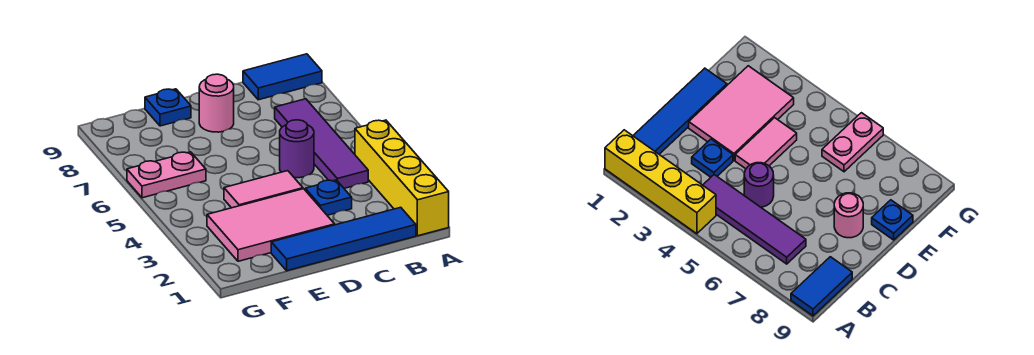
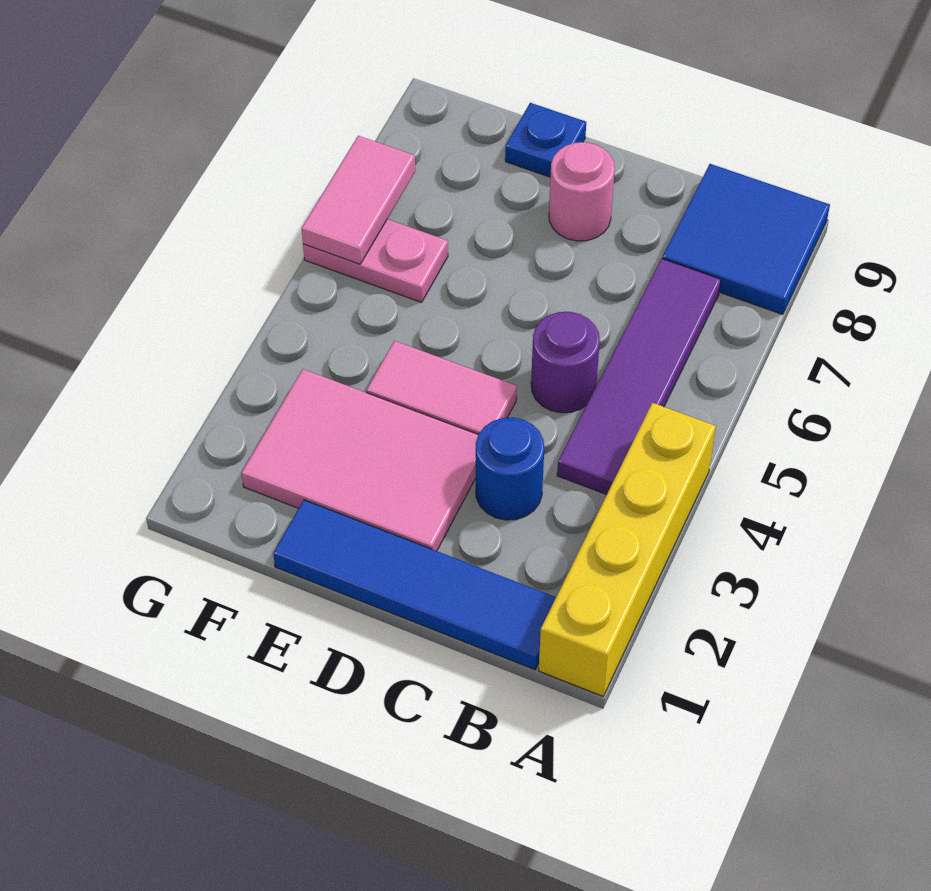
blue 1x2 tile [243,54,322,100] -> blue 2x2 tile [662,164,830,314]
blue 1x1 plate [305,180,352,215] -> blue 1x1 round brick [476,417,544,520]
none -> pink 1x2 tile [302,136,415,264]

